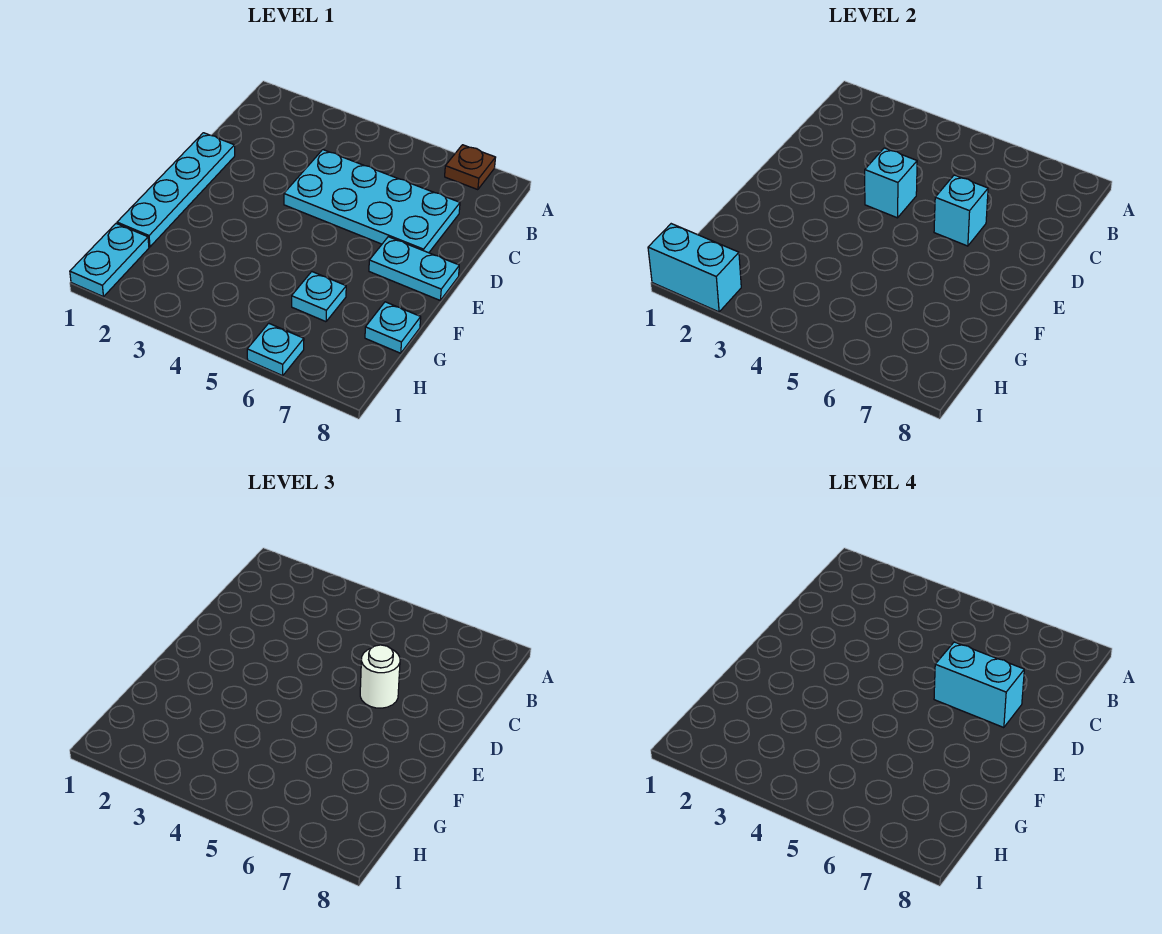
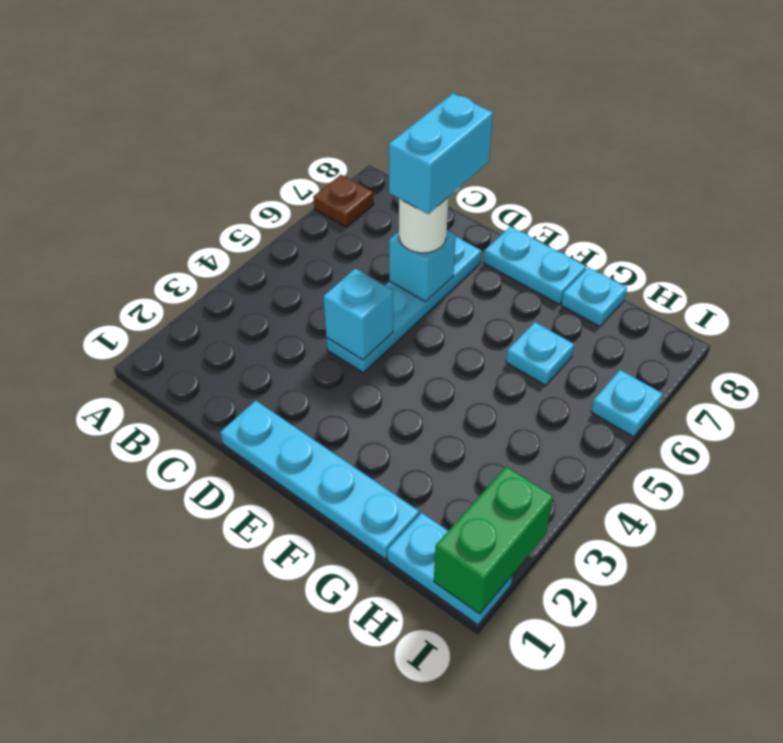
cyan 2x4 plate [284,150,460,253] -> cyan 1x4 plate [326,237,481,373]
cyan 1x2 plate [369,237,459,300] -> cyan 1x2 plate turned to [484,226,586,304]
cyan 1x2 brick [648,224,741,312] -> green 1x2 brick [434,467,553,614]

